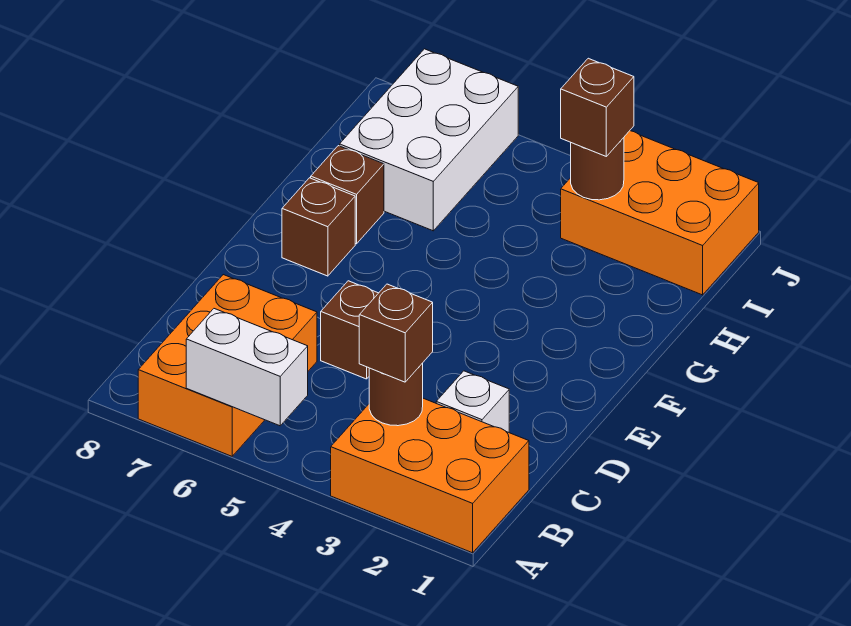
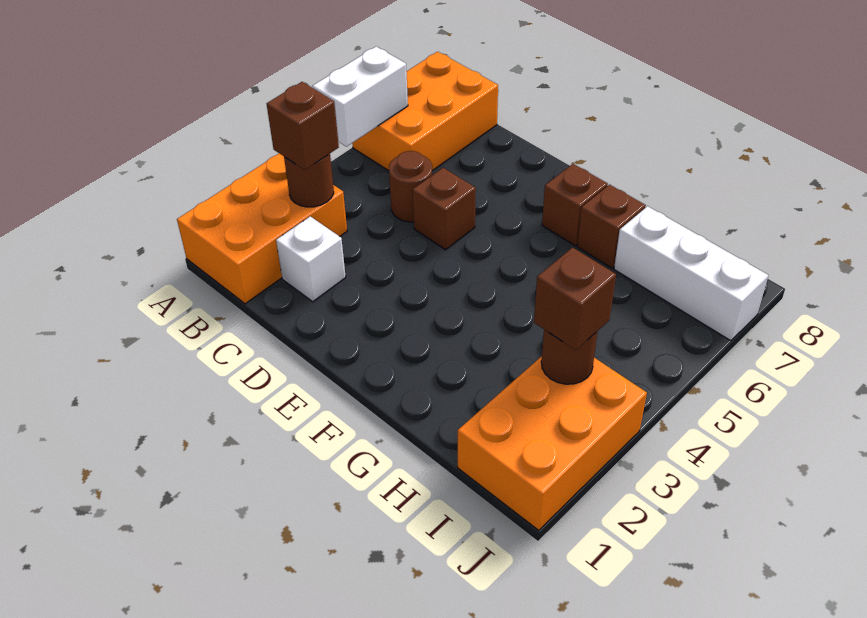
orange 2x3 brick [138,275,317,456] -> orange 2x3 brick turned to [352,52,498,171]
none -> brown 1x1 round brick [389,151,432,222]
white 2x3 brick [340,49,518,231] -> white 1x3 brick [614,206,768,341]

